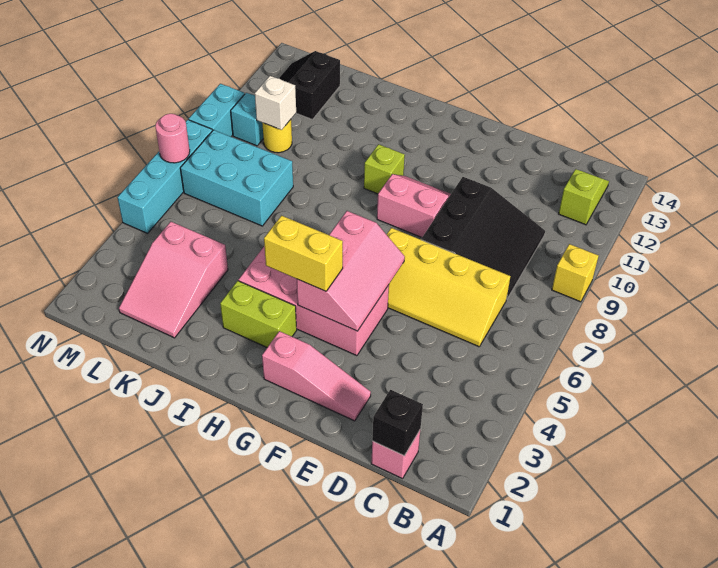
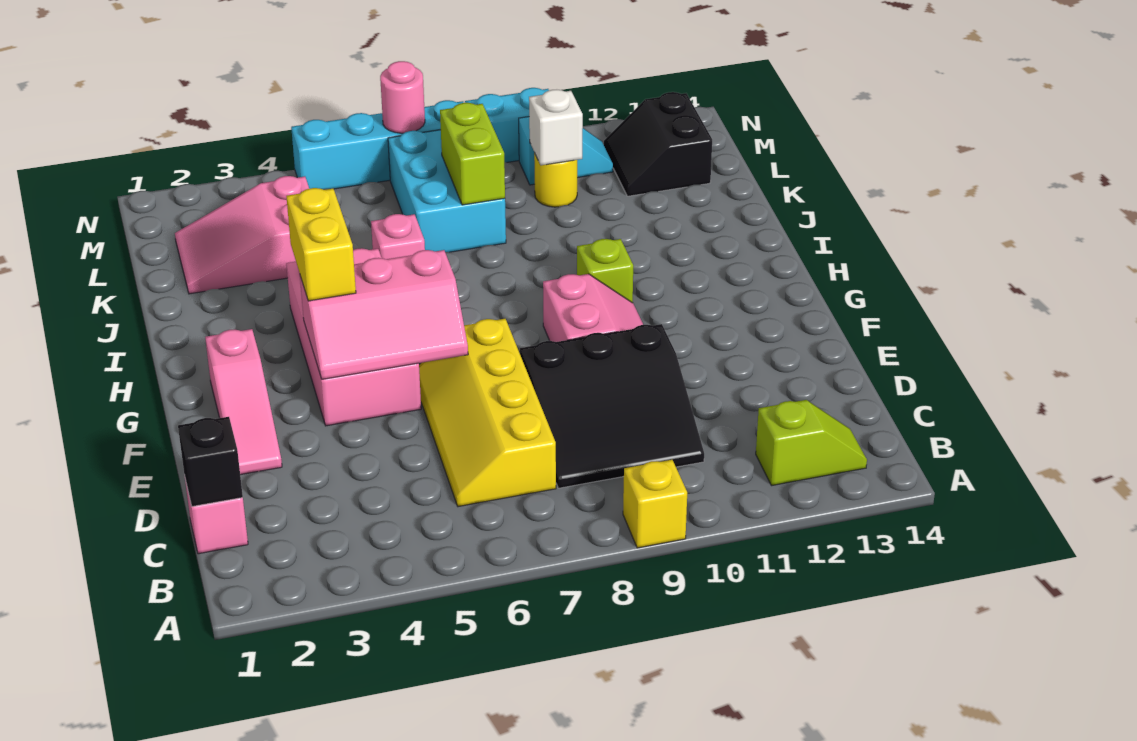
lime 1x2 brick [220,281,297,347] -> lime 1x2 brick moved to [440,102,505,205]
none -> pink 1x1 brick [371,214,425,259]
black 2x2 slope [279,51,340,120] -> black 2x2 slope turned to [604,92,712,196]

